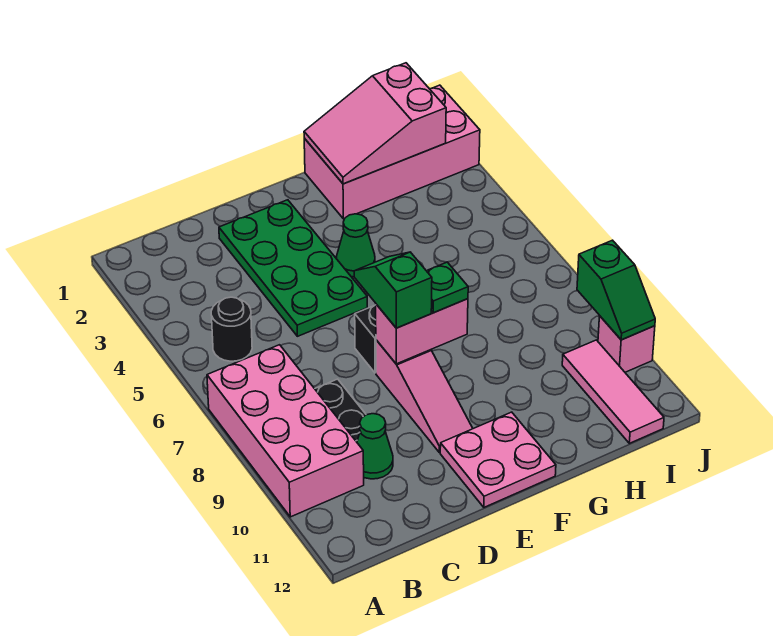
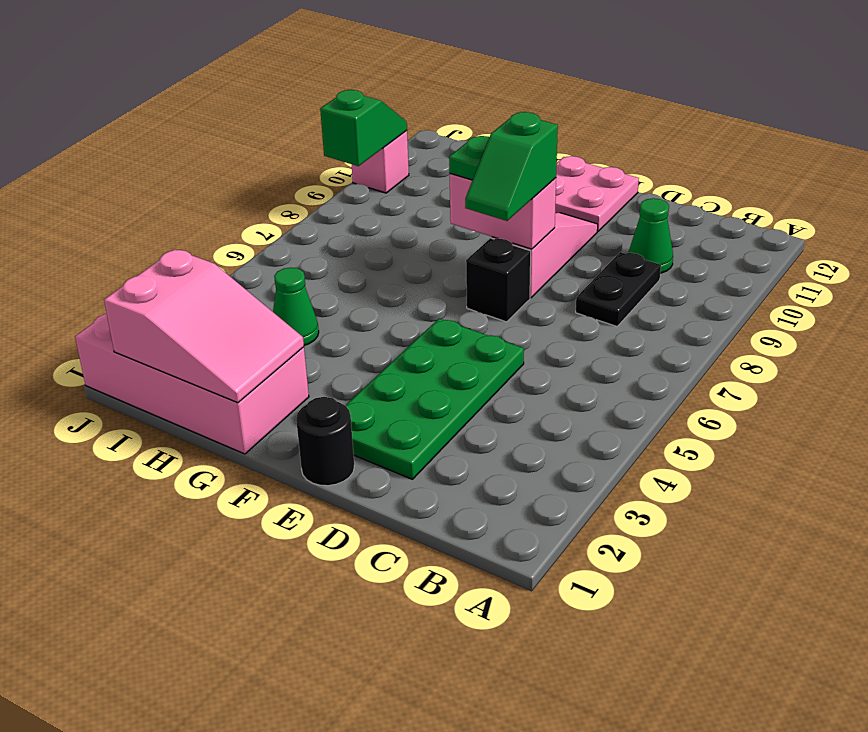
pink 2x4 brick [207,345,364,517] -> none
black 1x1 round brick [211,297,252,361] -> black 1x1 round brick moved to [296,397,354,486]
green 1x1 cone [337,214,375,277] -> green 1x1 cone moved to [273,268,319,346]
pink 1x3 tile [562,340,664,443] -> none

